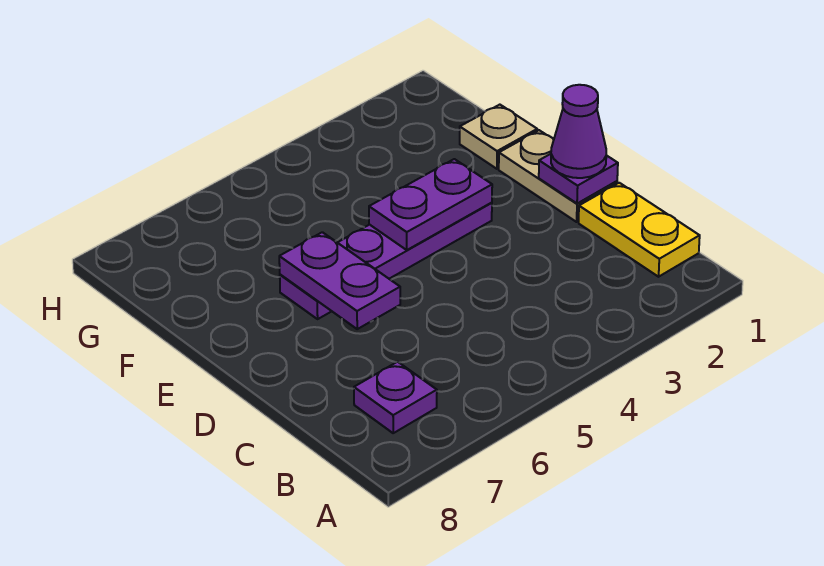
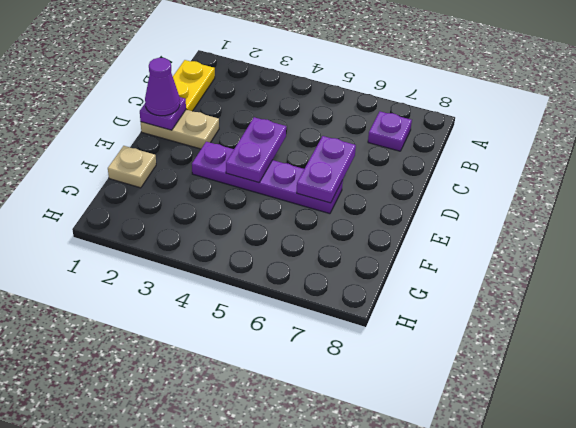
tan 1x2 plate [499,130,617,222] -> tan 1x2 plate turned to [141,110,219,149]
purple 1x2 plate [369,159,492,250] -> purple 1x2 plate turned to [226,117,286,183]

